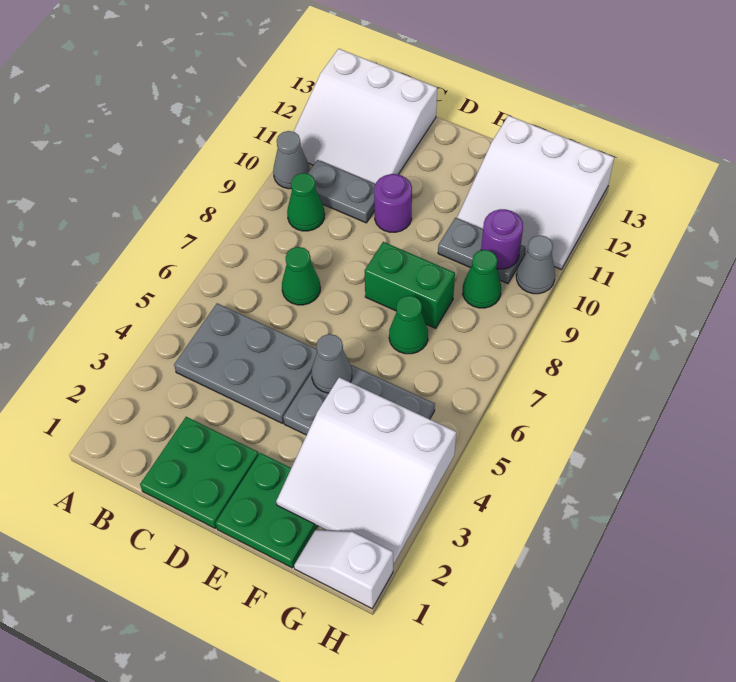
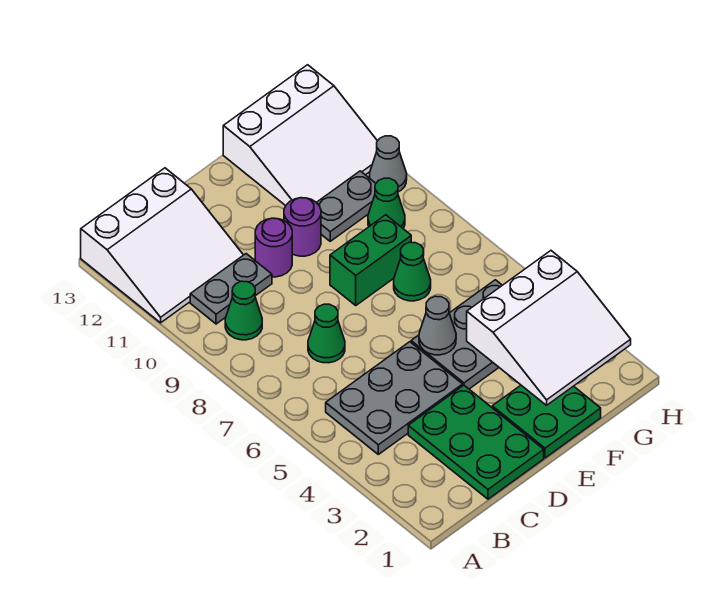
grey 1x1 cone [273,131,310,189] -> none
green 2x2 plate [140,417,259,528] -> green 2x3 plate [408,385,544,499]
white 1x2 slope [294,530,393,609] -> none
purple 1x1 round brick [481,209,523,269] -> purple 1x1 round brick moved to [284,198,321,256]

